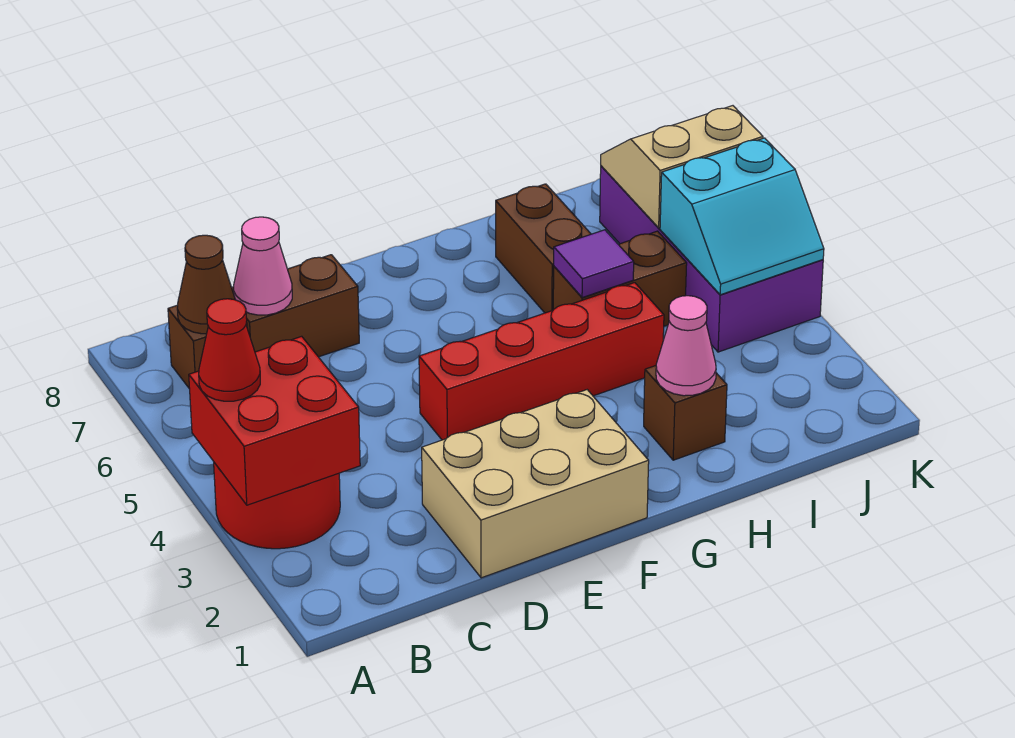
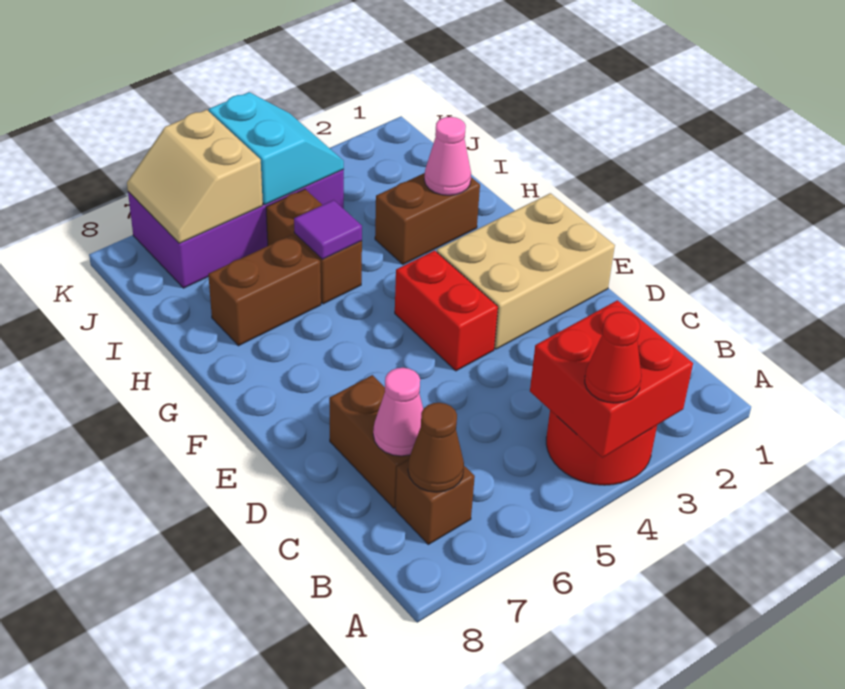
tan 2x3 brick [422,390,649,578] -> tan 2x3 brick turned to [437,193,615,349]
red 1x4 brick [419,283,664,440] -> red 1x2 brick [395,250,498,371]
brown 1x1 brick [644,366,727,460] -> brown 1x2 brick [375,173,480,264]

